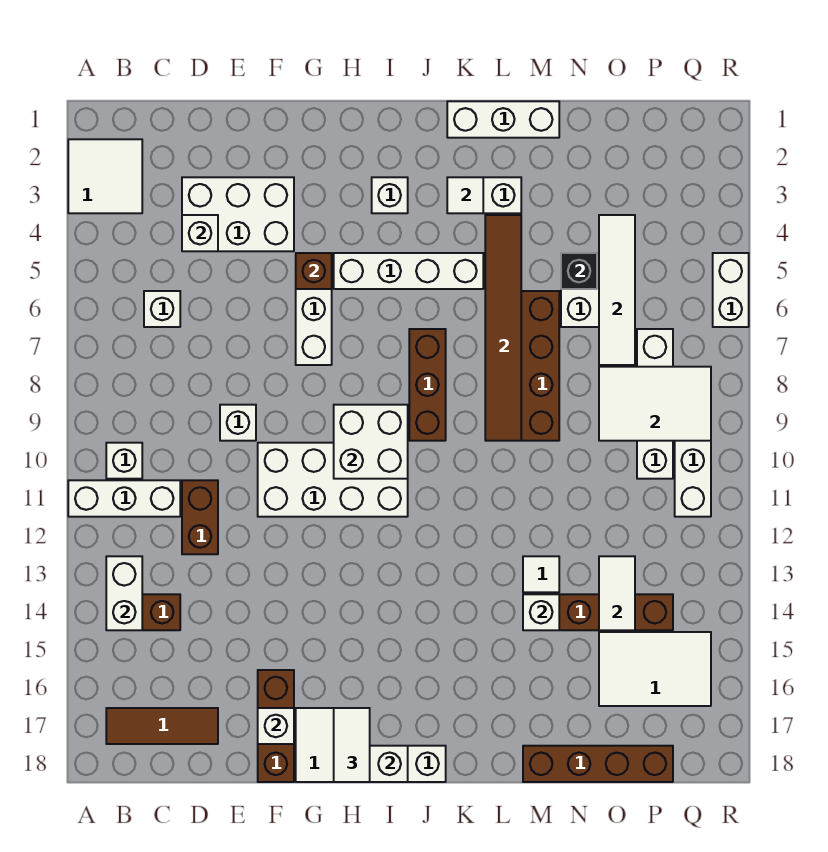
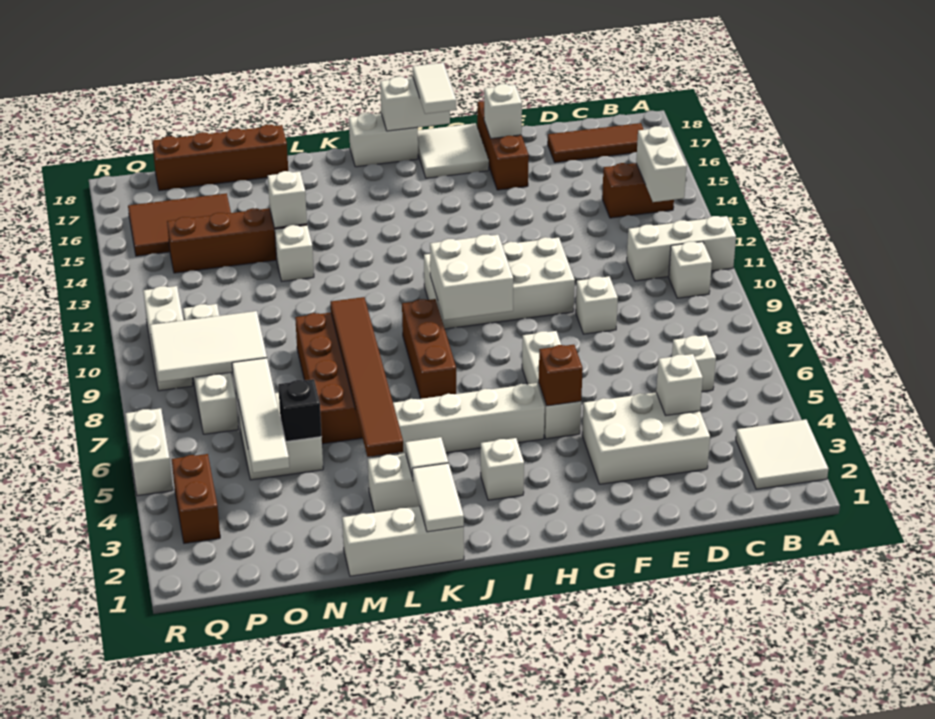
brown 1x2 brick [182,480,218,554] -> brown 1x2 brick moved to [172,454,220,543]
white 1x1 tile [523,556,559,592] -> white 1x1 brick [275,225,314,281]
white 1x2 tile [599,556,635,630] -> white 1x2 tile moved to [412,463,464,532]
white 2x3 tile [599,632,711,706] -> brown 2x3 tile [128,193,231,256]

